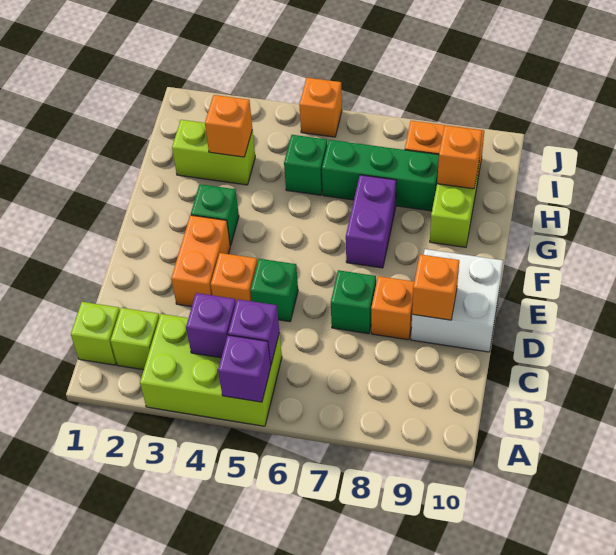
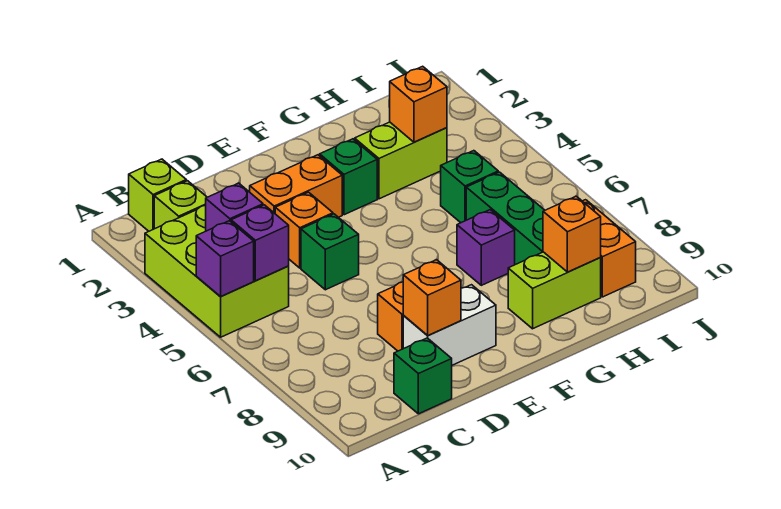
green 1x1 brick [331,270,376,334] -> green 1x1 brick moved to [394,338,452,414]
white 2x2 brick [411,249,503,352] -> white 1x2 brick [403,285,496,365]
purple 1x2 brick [346,175,396,268] -> purple 1x1 brick [457,210,515,285]
lime 1x2 brick [172,120,255,185] -> lime 1x2 brick turned to [355,122,447,199]
orange 1x1 brick [299,78,342,137] -> none

